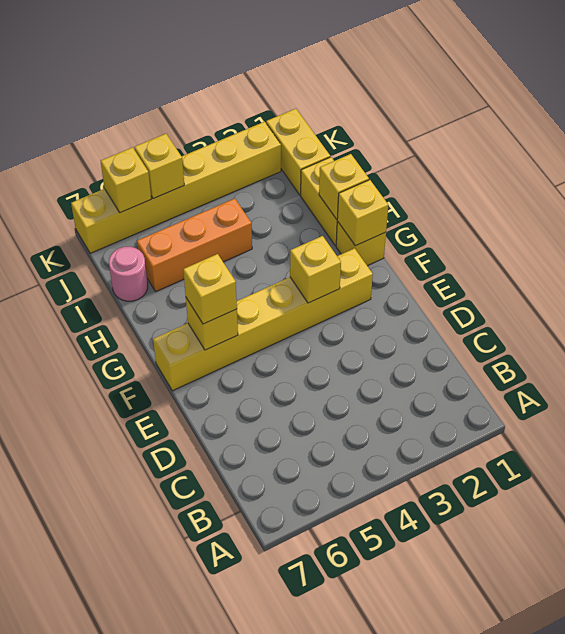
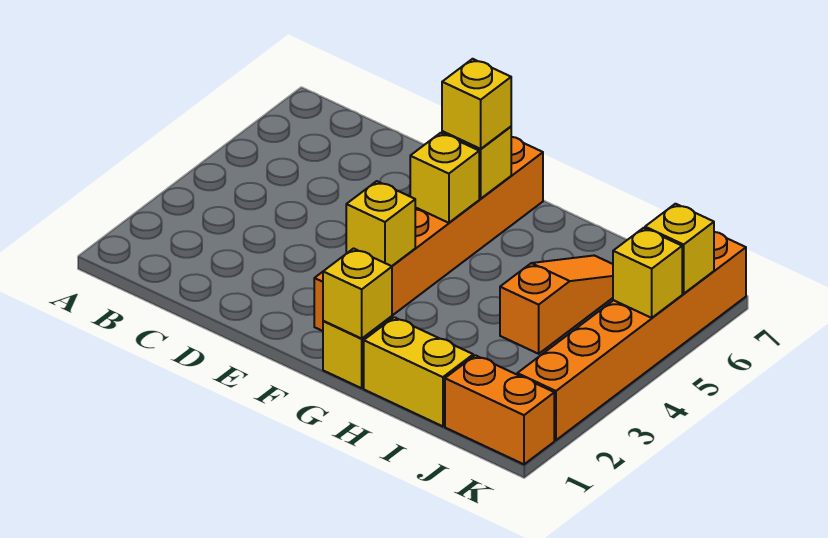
yellow 1x6 brick [153,248,373,391] -> orange 1x6 brick [314,137,543,331]
yellow 1x1 brick [319,154,369,219] -> yellow 1x1 brick moved to [410,133,479,223]
orange 1x3 brick [137,199,252,292] -> orange 1x3 slope [500,256,613,354]
pink 1x1 round brick [109,247,148,301] -> none
yellow 1x2 brick [266,109,330,195] -> orange 1x2 brick [445,355,554,464]
yellow 1x6 brick [71,122,281,253] -> orange 1x6 brick [517,232,746,440]

